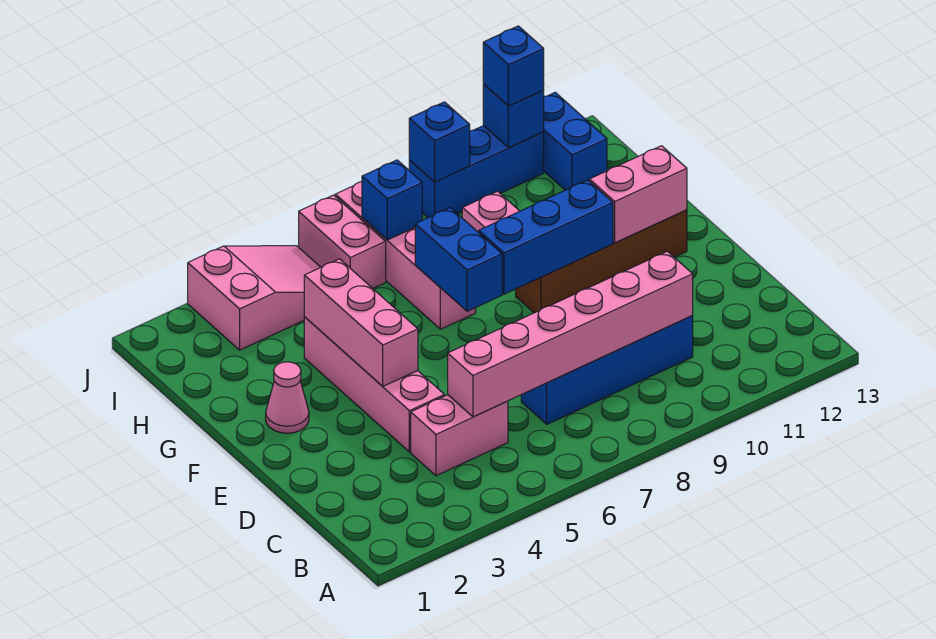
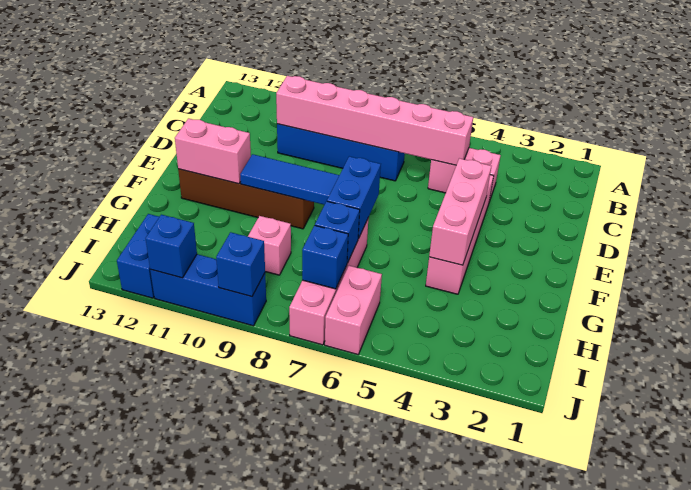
pink 1x1 cone [266,362,309,433] -> none
blue 1x3 brick [479,180,613,294] -> blue 1x3 tile [240,154,339,205]
pink 2x3 slope [188,246,321,350] -> none
blue 1x1 brick [483,26,544,106] -> blue 1x1 brick moved to [315,201,360,263]

